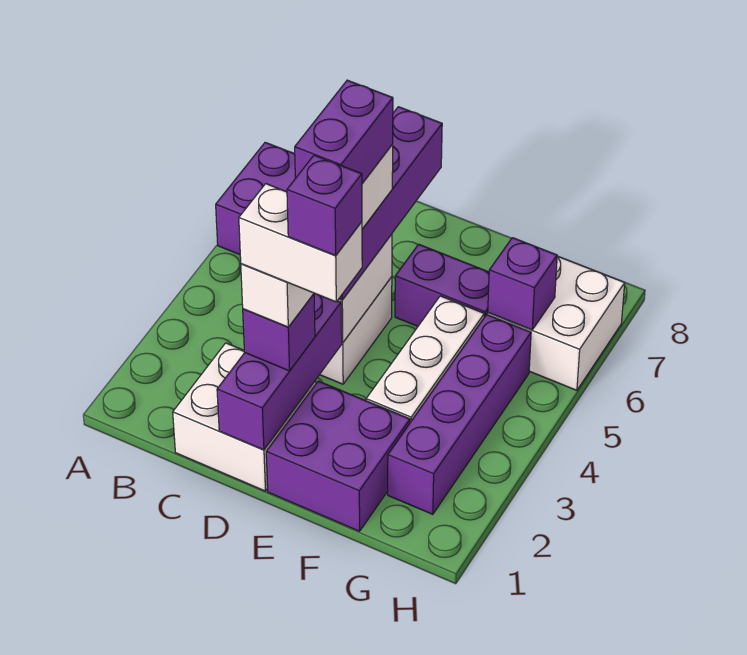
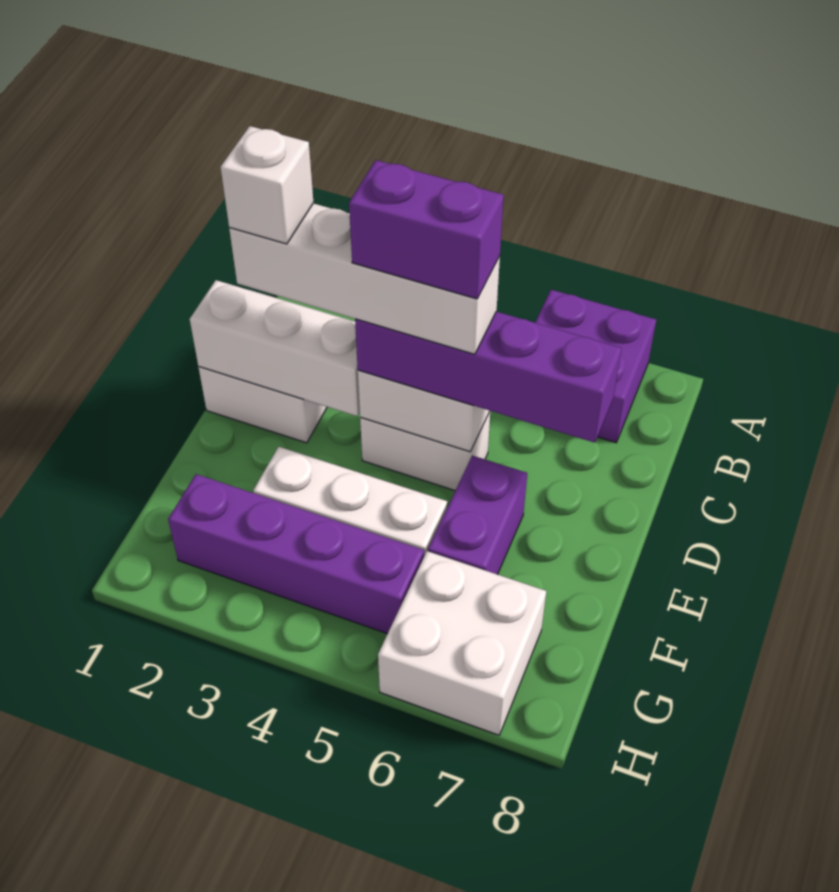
purple 1x3 brick [217,293,342,450] -> white 1x3 brick [190,280,360,416]
purple 1x1 brick [243,294,315,371] -> none
white 1x2 brick [239,184,362,302] -> white 1x1 brick [221,126,314,244]
purple 2x2 brick [266,381,410,531] -> none
purple 1x1 brick [287,155,362,255] -> none
purple 1x1 brick [488,238,557,330] -> none

